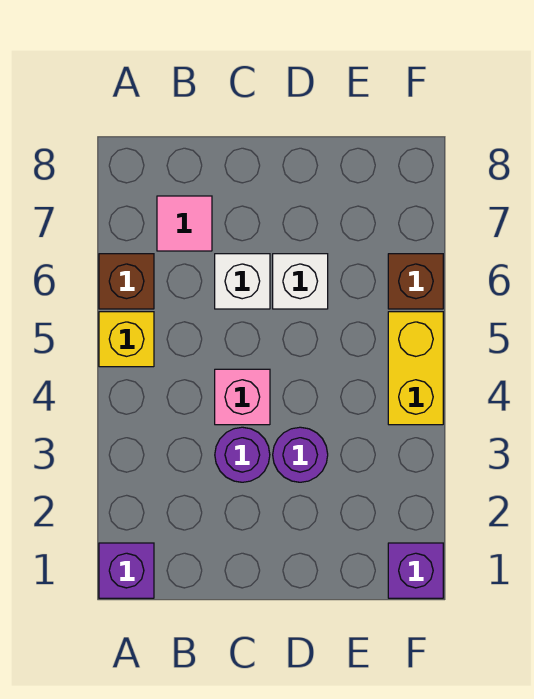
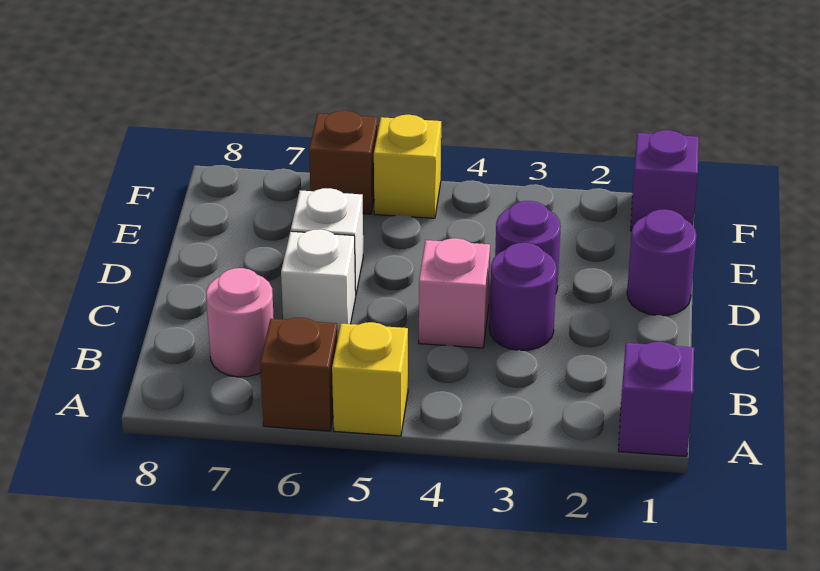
pink 1x1 tile [157,196,212,251] -> pink 1x1 round brick [206,268,274,377]
none -> purple 1x1 round brick [627,209,697,316]
yellow 1x2 brick [388,312,443,425] -> yellow 1x1 brick [374,115,441,218]

